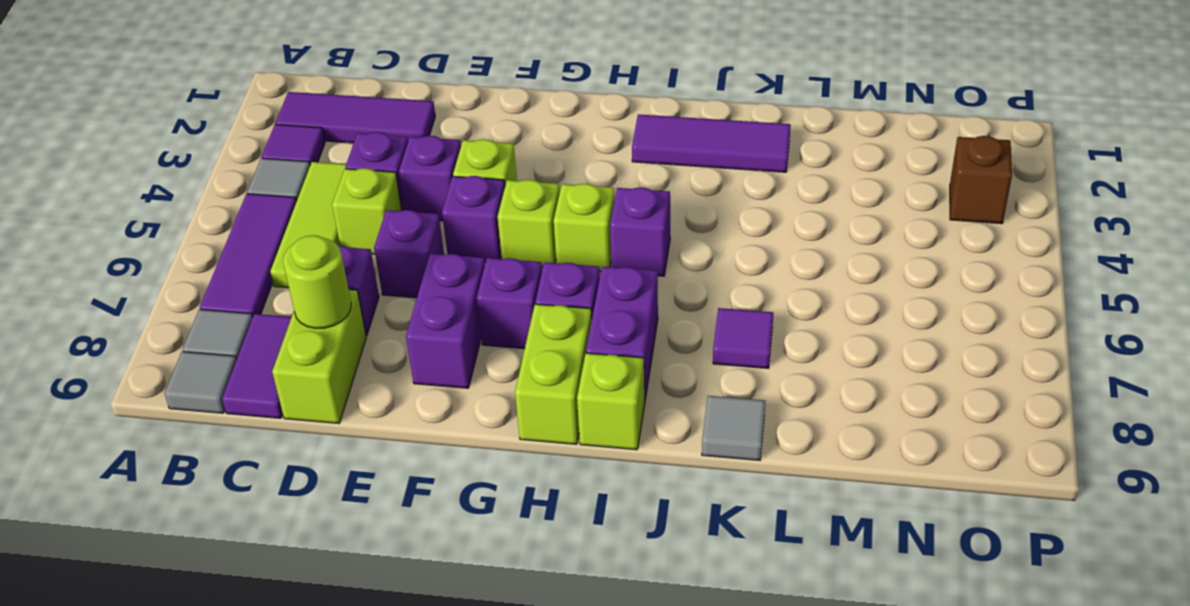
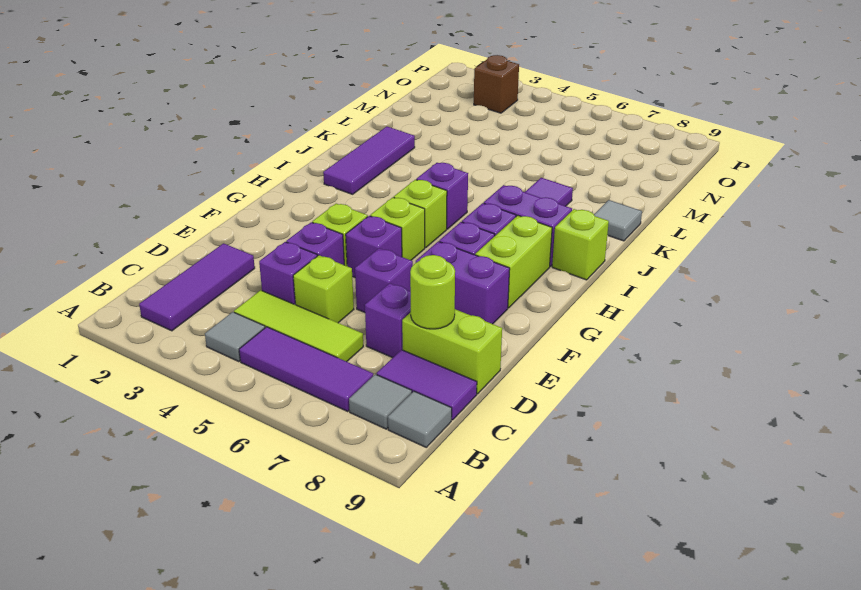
purple 1x1 tile [262,124,325,165] -> none
lime 1x2 brick [515,304,592,444] -> lime 1x2 brick turned to [475,216,552,308]

